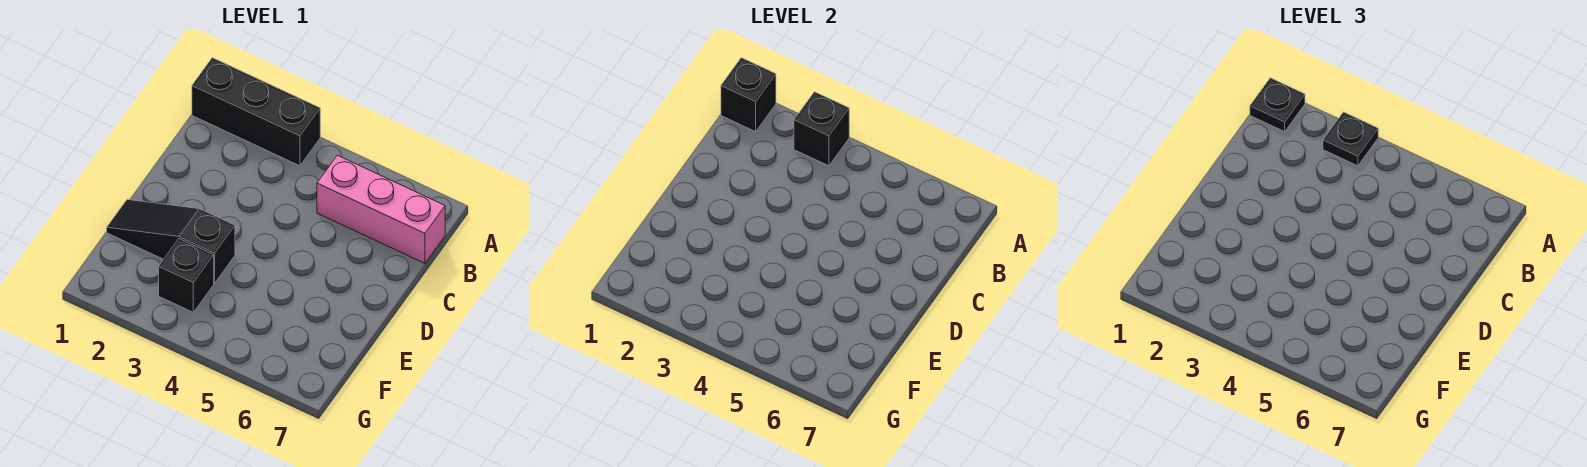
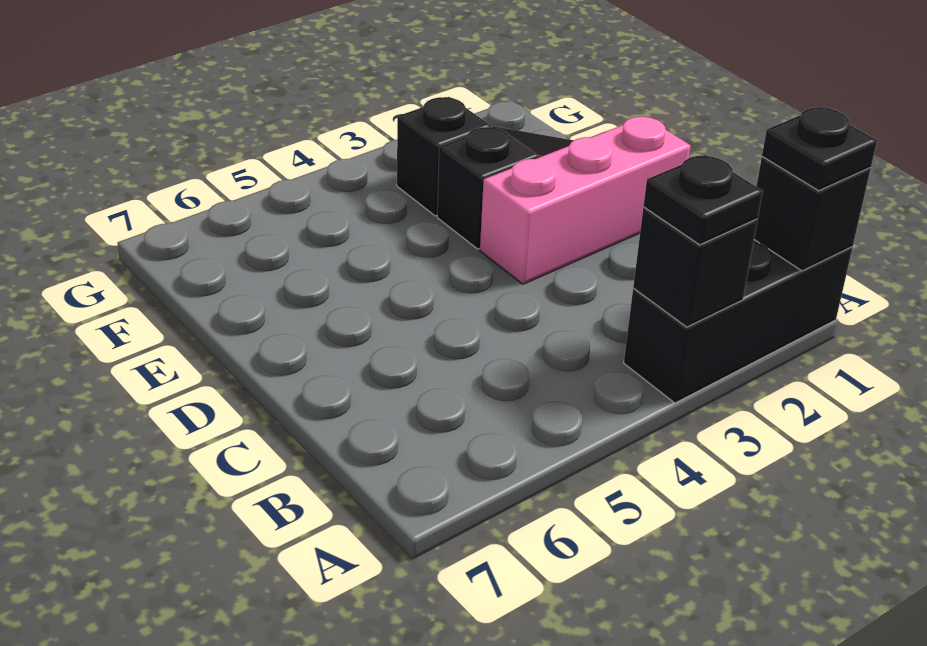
pink 1x3 brick [317,155,445,263] -> pink 1x3 brick moved to [480,117,691,284]

